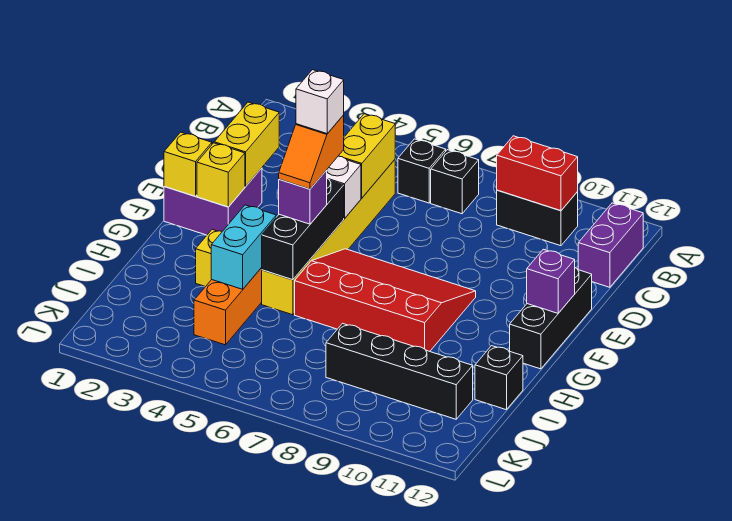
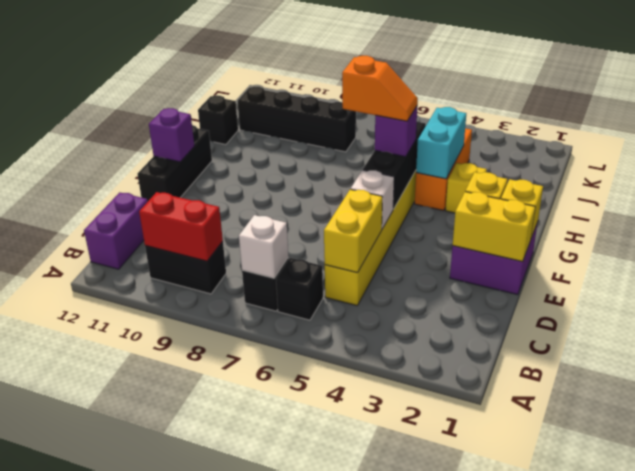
yellow 1x2 brick [214,102,279,187] -> yellow 1x2 brick turned to [453,192,535,262]
orange 1x2 slope [279,115,344,189] -> orange 1x2 slope turned to [342,56,418,121]
white 1x1 brick [296,70,344,134] -> white 1x1 brick moved to [239,215,288,278]
red 3x4 slope [295,249,476,351] -> none

